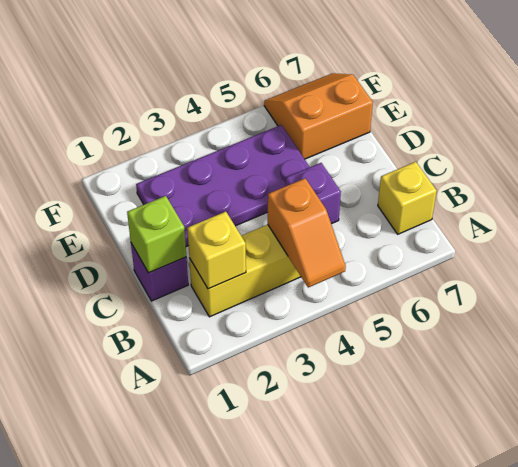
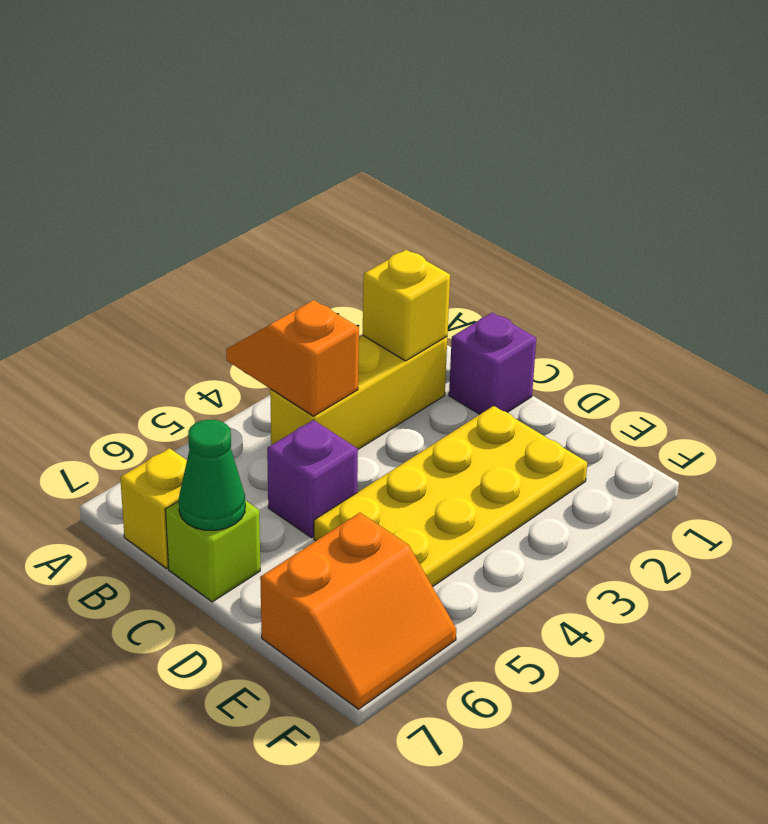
lime 1x1 brick [127,196,186,273] -> lime 1x1 brick moved to [165,500,260,602]
none -> green 1x1 cone [179,420,245,530]
purple 2x4 plate [136,125,309,247] -> yellow 2x4 plate [314,406,587,587]

